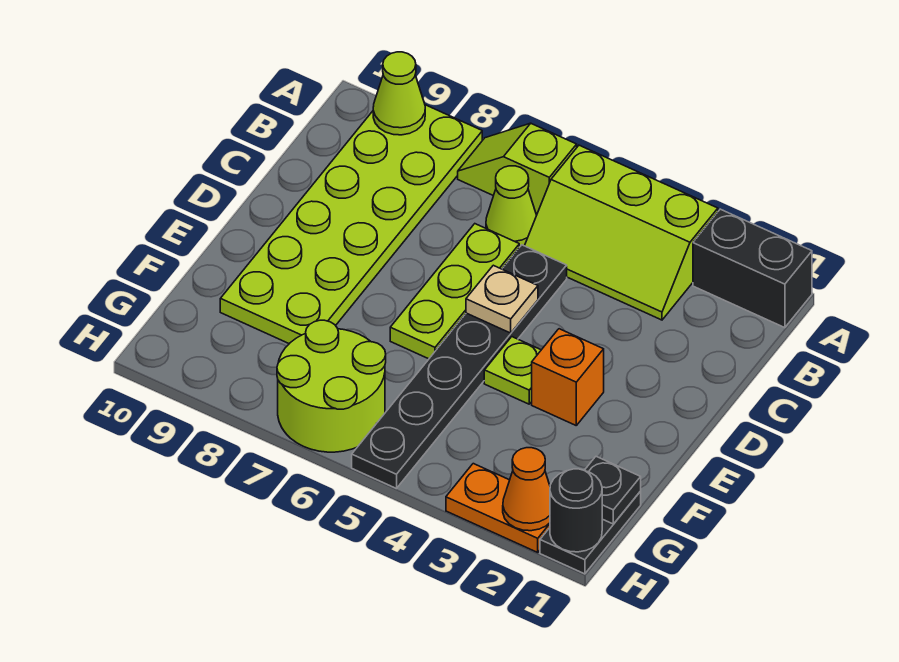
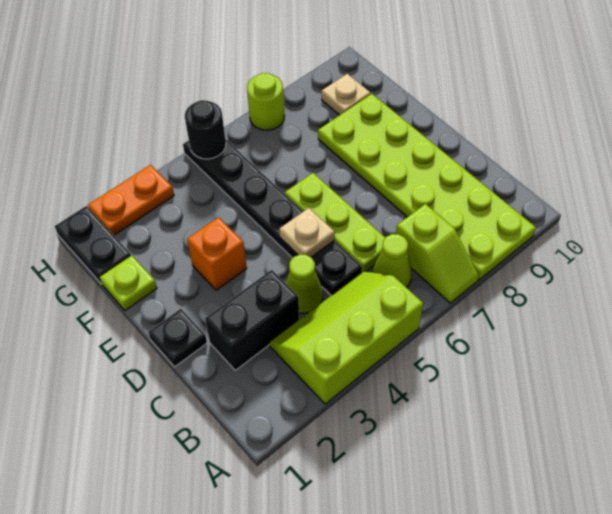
black 1x2 brick [693,209,812,328] -> black 1x2 brick moved to [205,270,299,370]
lime 1x2 slope [458,123,577,215] -> lime 1x2 slope turned to [396,204,479,303]
lime 1x1 cone [373,52,425,135] -> lime 1x1 cone moved to [286,255,323,314]
lime 1x1 plate [484,337,541,404] -> lime 1x1 plate moved to [100,256,157,311]
black 1x1 plate [584,457,641,524] -> black 1x1 plate moved to [148,309,207,367]
lime 2x2 round brick [277,320,386,452] -> lime 1x1 round brick [247,73,285,130]
none -> tan 1x1 plate [322,74,371,115]
black 1x1 round brick [550,469,602,552] -> black 1x1 round brick moved to [185,100,226,159]
orange 1x1 cone [503,448,550,531] -> none

